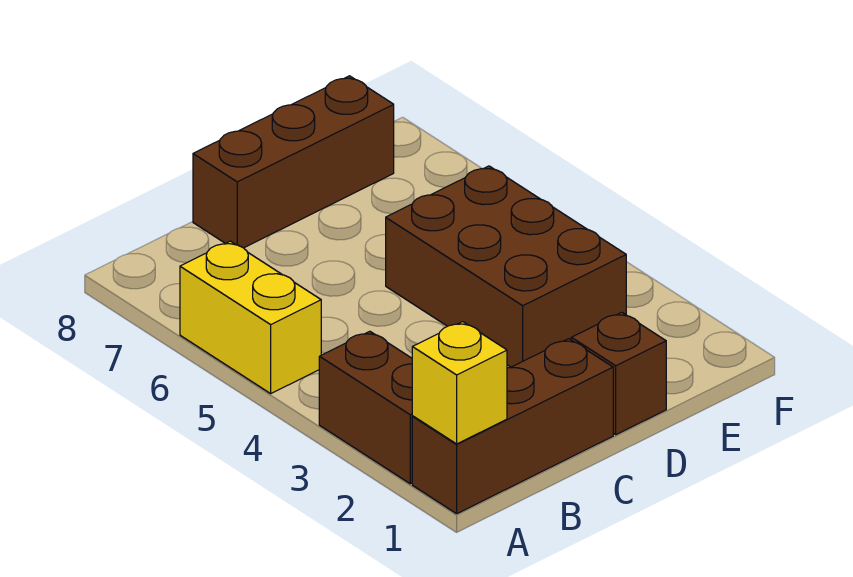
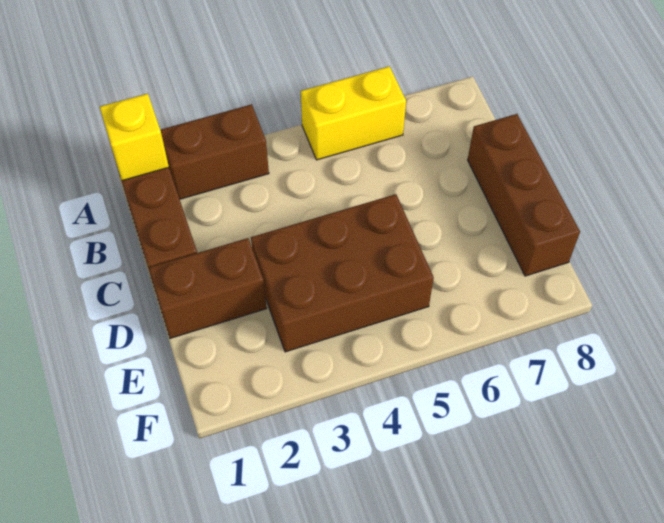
brown 1x1 brick [571,312,666,435] -> brown 1x2 brick [149,238,267,338]

